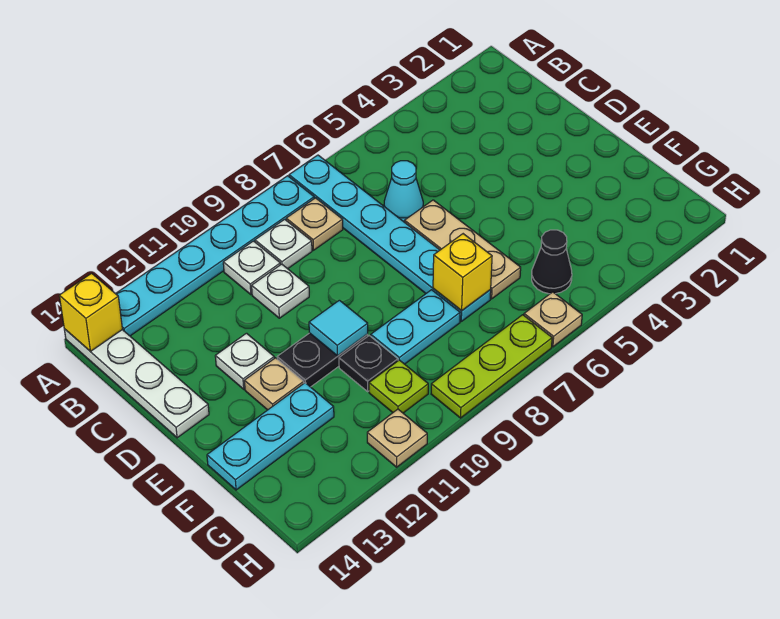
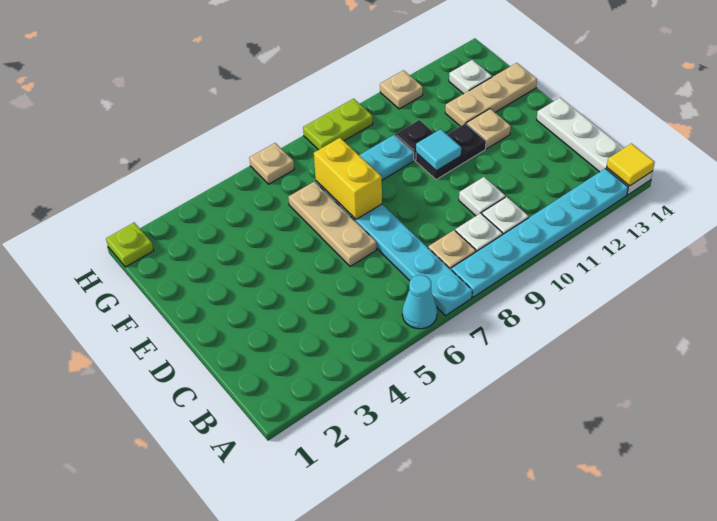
yellow 1x1 brick [59,273,122,351] -> yellow 1x1 tile [607,144,655,186]
cyan 1x1 cone [384,161,423,222] -> cyan 1x1 cone moved to [402,275,437,329]
white 1x1 plate [215,333,274,389] -> white 1x1 plate moved to [449,60,492,94]
yellow 1x1 brick [433,234,492,311] -> yellow 1x2 brick [314,138,382,219]
cyan 1x3 plate [207,383,334,490] -> tan 1x3 plate [445,63,537,126]
black 1x1 cone [532,230,572,294] -> none
lime 1x1 plate [369,360,428,413] -> lime 1x1 plate moved to [106,223,154,267]
lime 1x3 plate [431,315,552,418] -> lime 1x2 plate [303,99,373,150]

